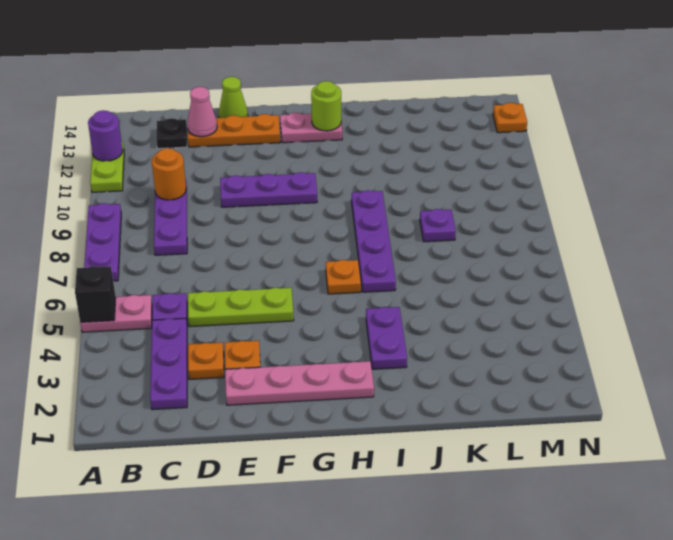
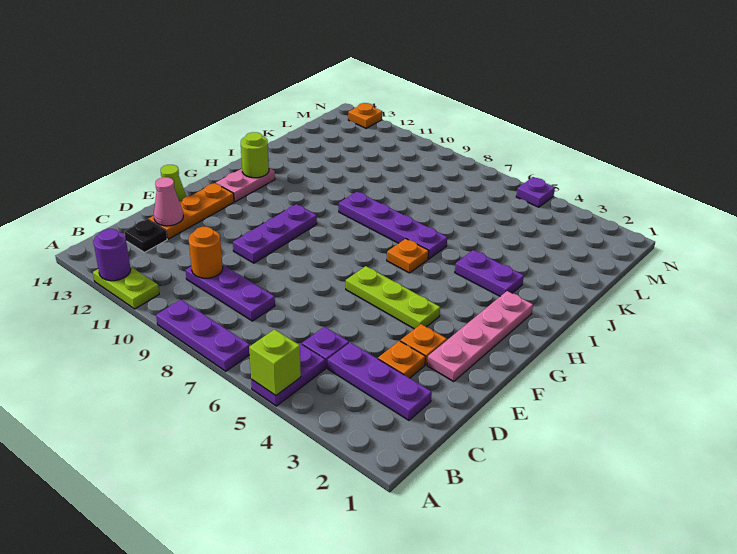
pink 1x2 plate [80,295,152,332] -> purple 1x2 plate [251,344,325,406]
black 1x1 brick [75,266,116,323] -> lime 1x1 brick [249,329,301,396]
lime 1x3 plate [188,288,294,327] -> lime 1x3 plate turned to [346,266,440,329]
purple 1x1 plate [420,209,456,242] -> purple 1x1 plate moved to [516,177,555,207]

